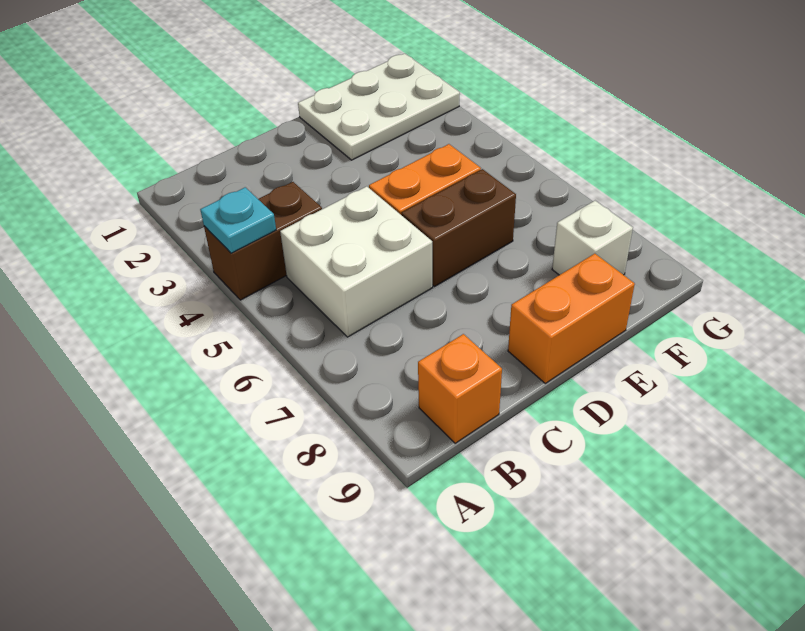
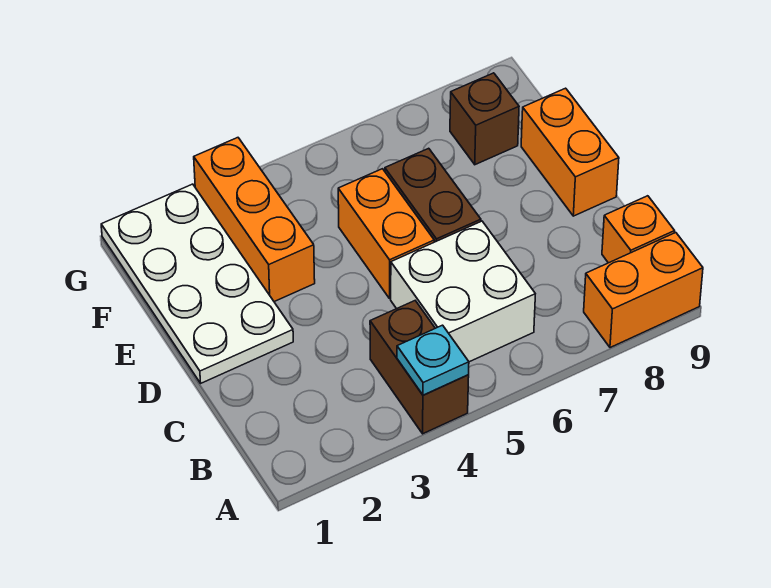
none -> orange 1x2 brick [584,233,703,348]
white 2x3 plate [298,54,460,160] -> white 2x4 plate [101,184,293,383]
none -> orange 1x3 brick [194,138,315,302]
white 1x1 brick [552,201,633,275] -> brown 1x1 brick [450,73,519,165]

